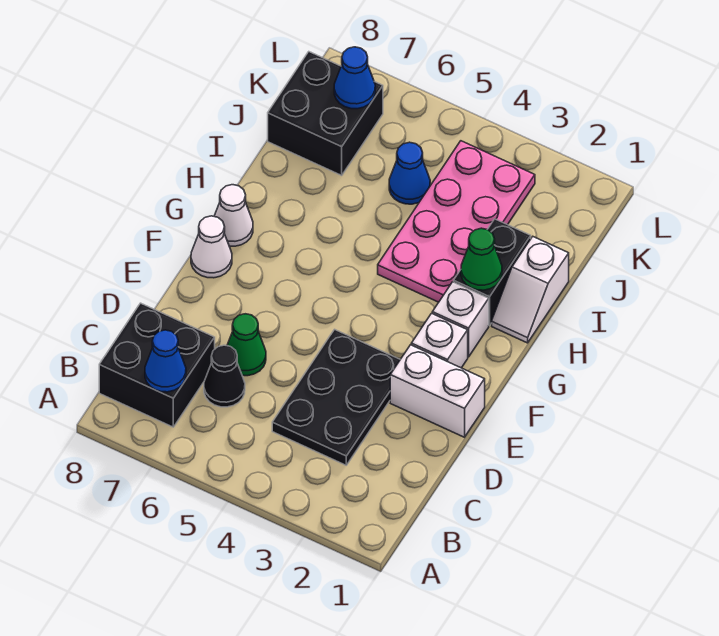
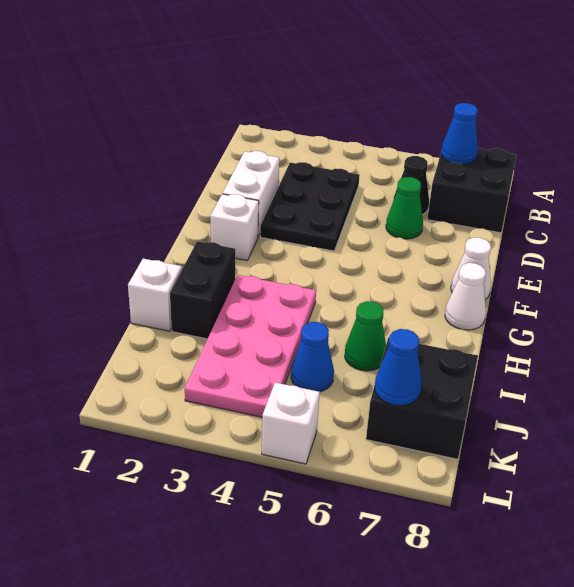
white 1x2 brick [390,345,485,437] -> white 1x2 brick turned to [223,151,279,237]
white 1x1 brick [432,282,489,357] -> white 1x1 brick moved to [262,383,320,464]
green 1x1 cone [461,228,502,290] -> green 1x1 cone moved to [345,301,386,371]

